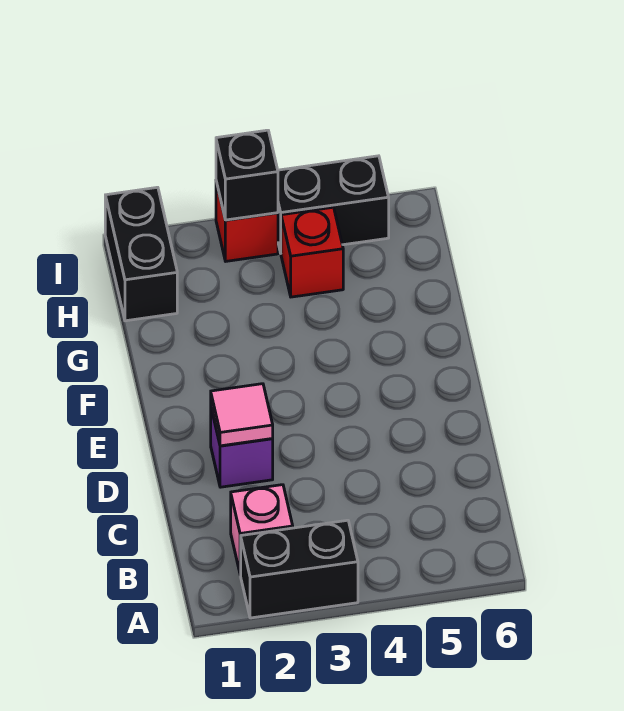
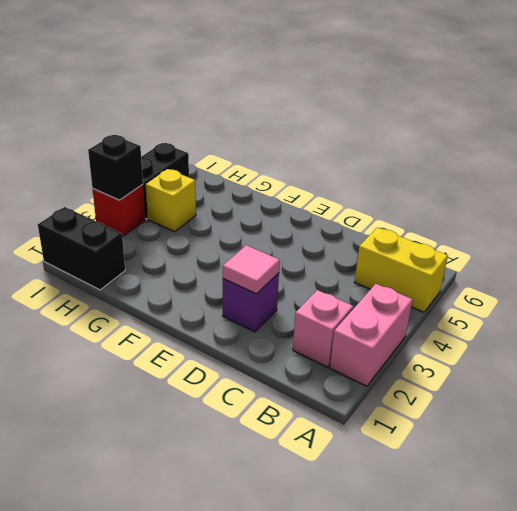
black 1x2 brick [241,520,358,618] -> pink 1x2 brick [330,284,412,386]
none -> yellow 1x2 brick [355,228,448,312]
red 1x1 brick [281,207,343,297] -> yellow 1x1 brick [146,169,196,232]

